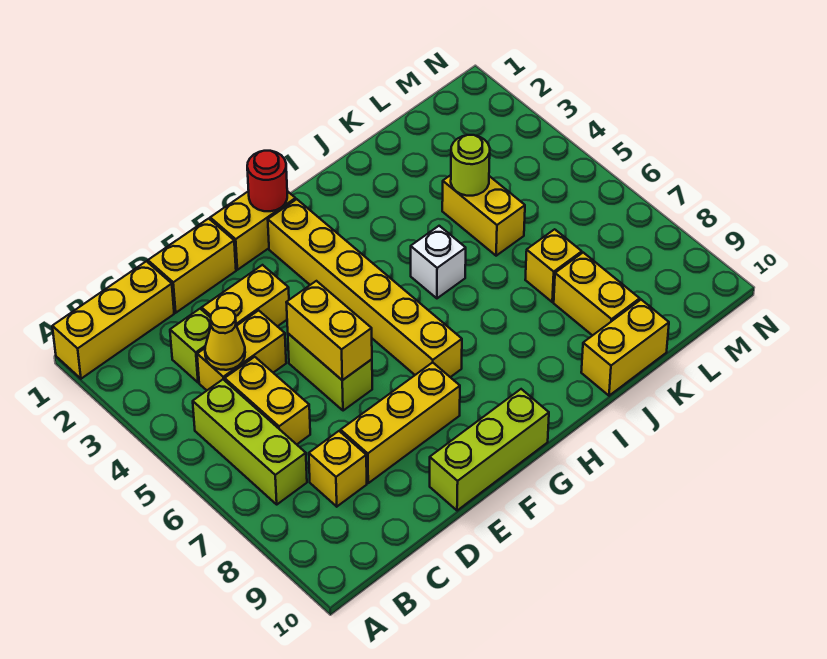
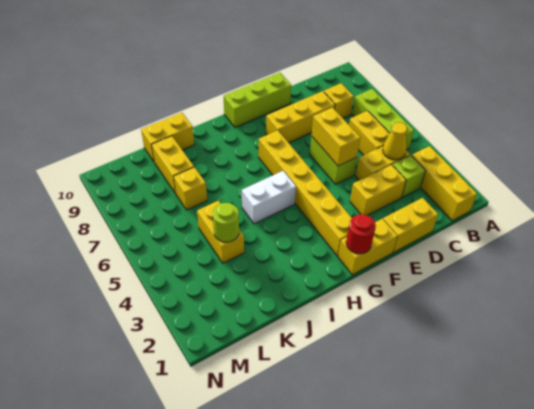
yellow 1x3 brick [52,261,174,379] -> yellow 1x3 brick turned to [412,146,477,221]
white 1x1 brick [411,226,466,298] -> white 1x2 brick [242,171,296,224]

